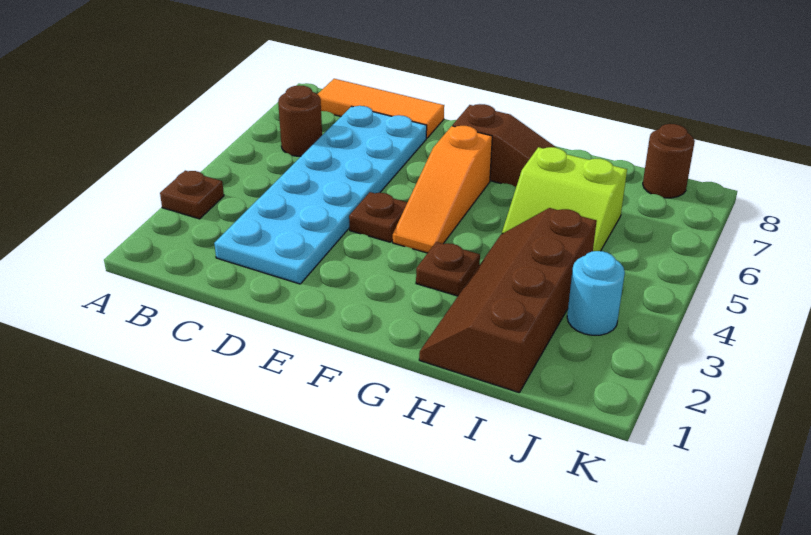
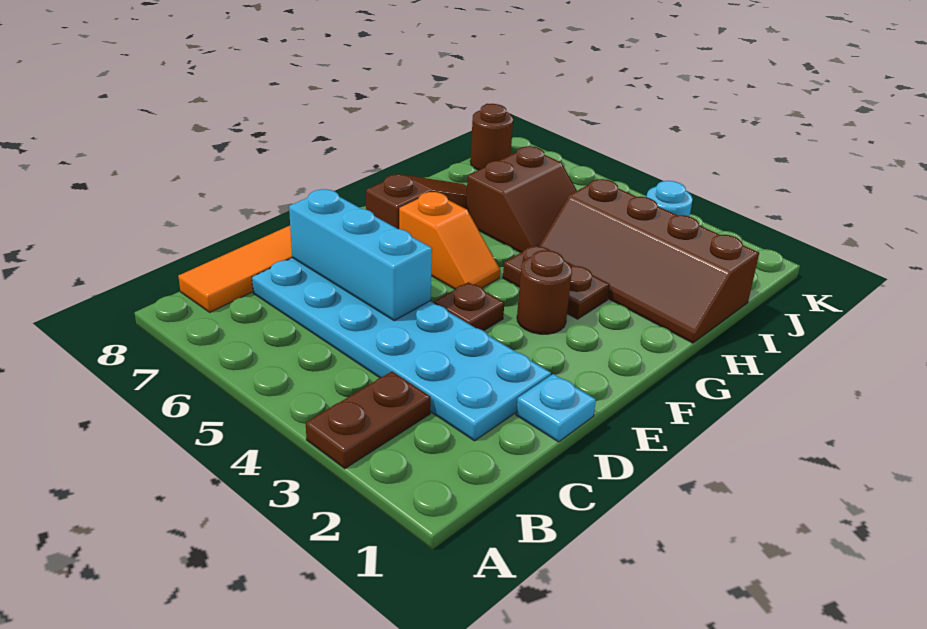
brown 1x1 plate [160,171,224,219] -> brown 1x2 plate [306,372,431,468]
brown 1x1 round brick [278,85,322,156] -> brown 1x1 round brick moved to [517,250,572,334]
none -> cyan 1x1 plate [516,374,596,442]
none -> cyan 1x3 brick [289,189,432,320]
orange 1x3 slope [393,126,492,253] -> orange 1x2 slope [399,192,500,289]
brown 1x1 plate [416,242,480,296] -> brown 1x2 plate [503,245,610,319]
lime 2x2 slope [502,147,627,251] -> brown 2x2 slope [466,146,577,253]

